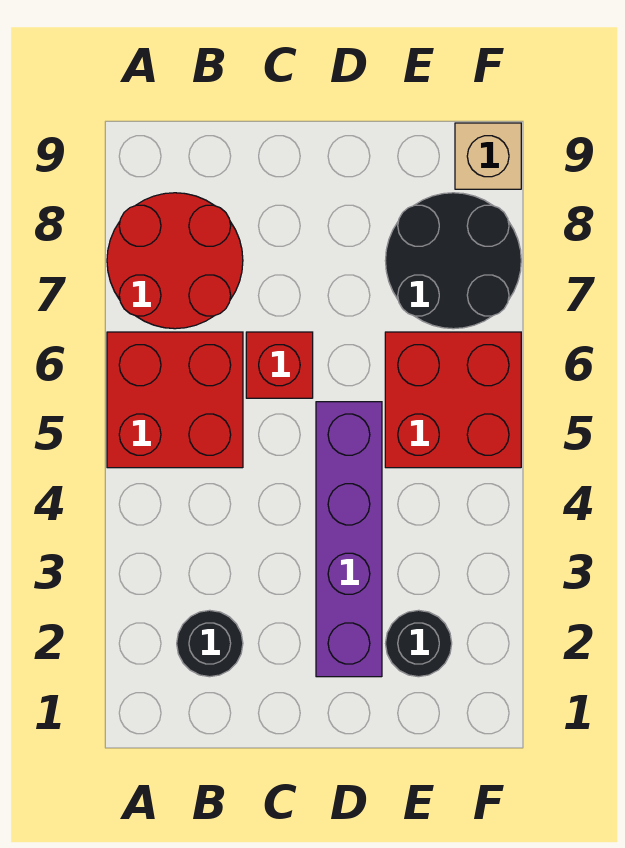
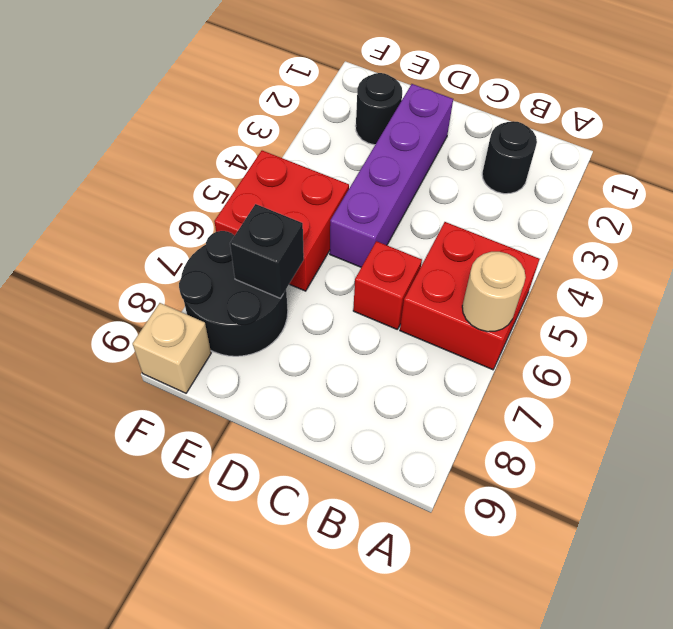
none -> tan 1x1 round brick [462,252,526,332]
red 2x2 round brick [107,193,243,329] -> none
none -> black 1x1 brick [230,204,304,298]

